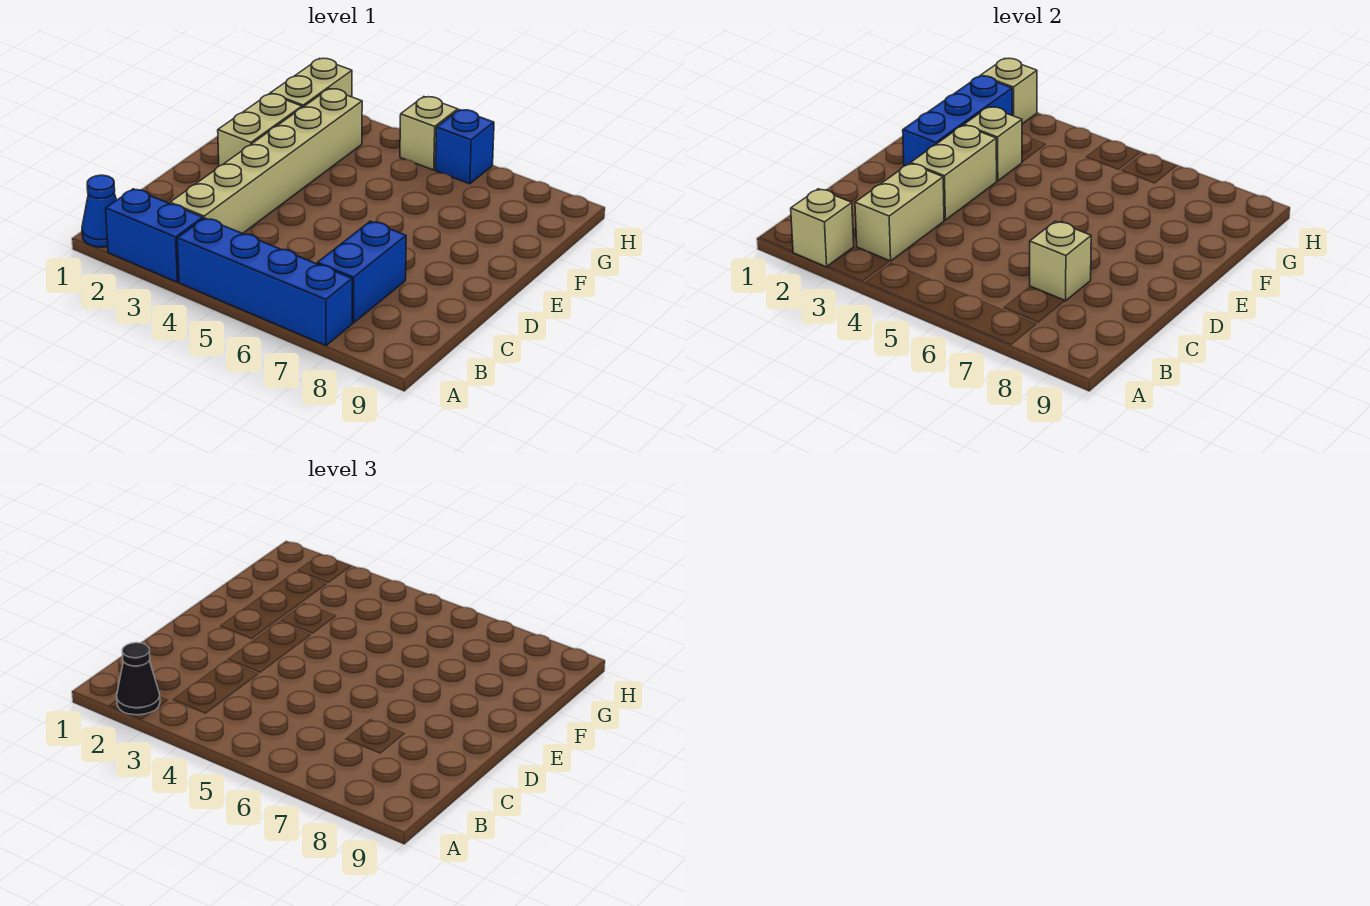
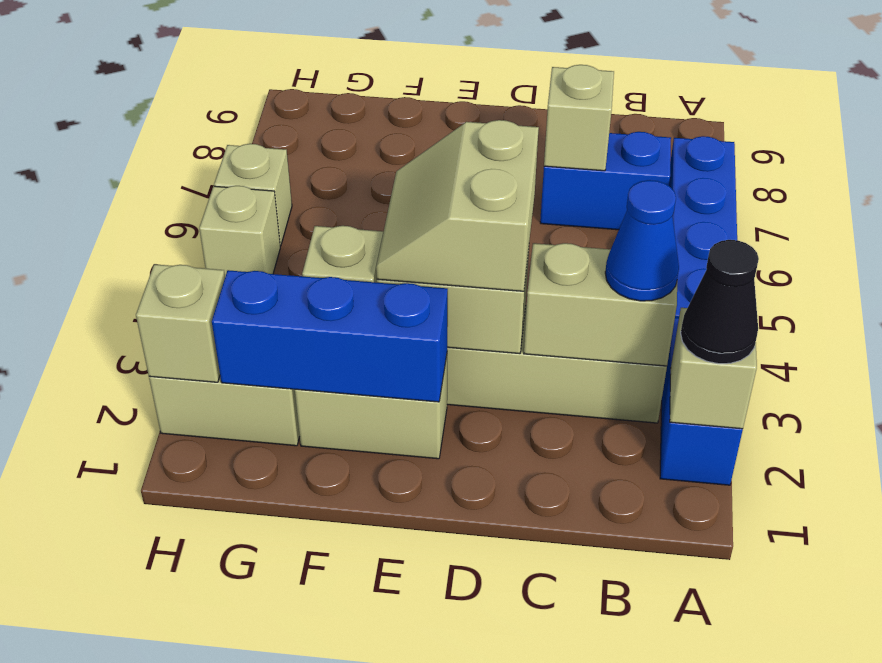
blue 1x1 cone [82,175,116,247] -> blue 1x1 cone moved to [605,180,679,301]
none -> tan 2x2 slope [376,120,539,291]
blue 1x1 brick [436,110,494,184] -> tan 1x1 brick [214,144,292,246]

